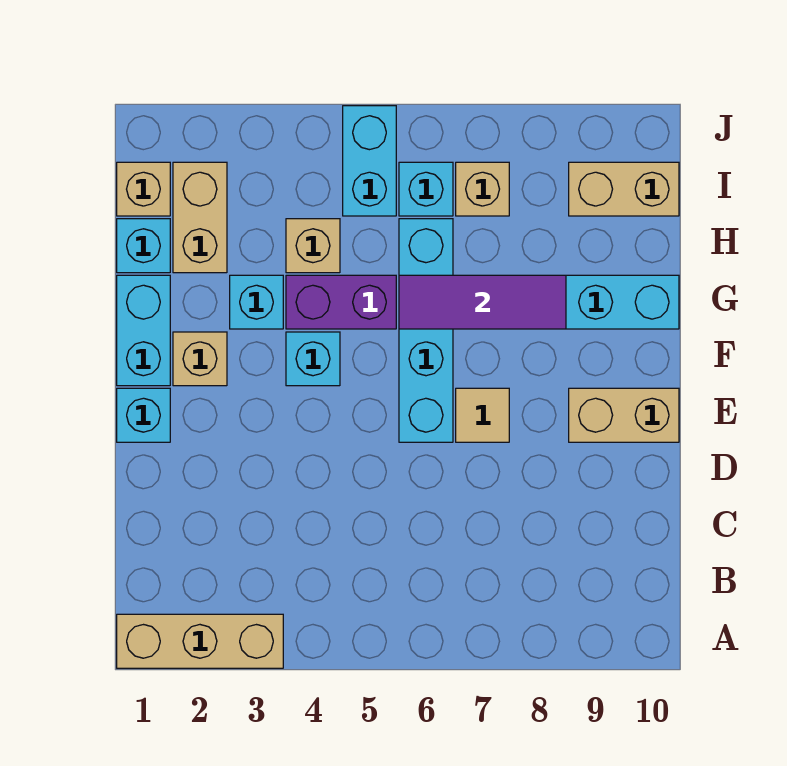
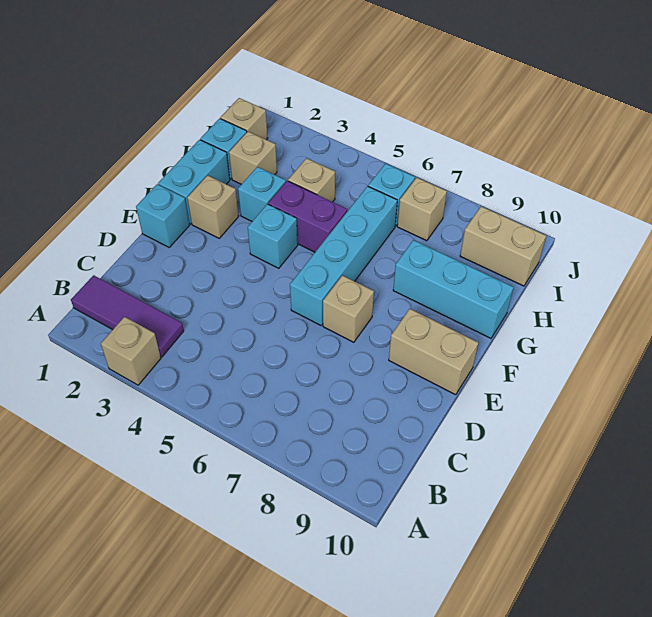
tan 1x3 brick [117,614,283,668] -> tan 1x1 brick [101,317,161,385]
tan 1x1 tile [456,388,509,442] -> tan 1x1 brick [323,275,374,342]
purple 1x3 tile [399,275,566,329] -> purple 1x3 tile moved to [71,275,184,357]
tan 1x2 brick [173,162,227,273] -> tan 1x1 brick [229,132,277,184]
cyan 1x2 brick [343,106,396,216] -> none

